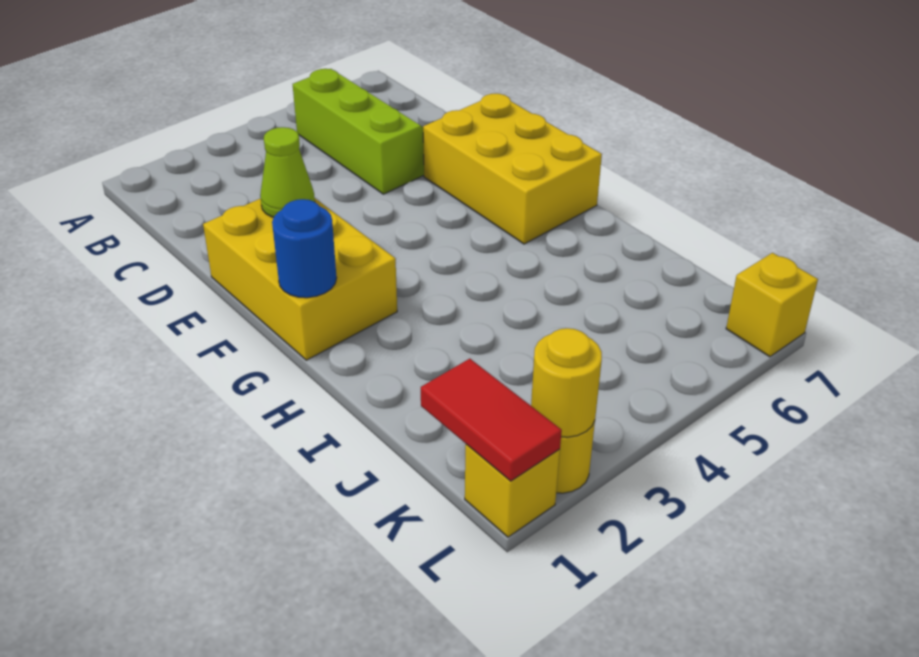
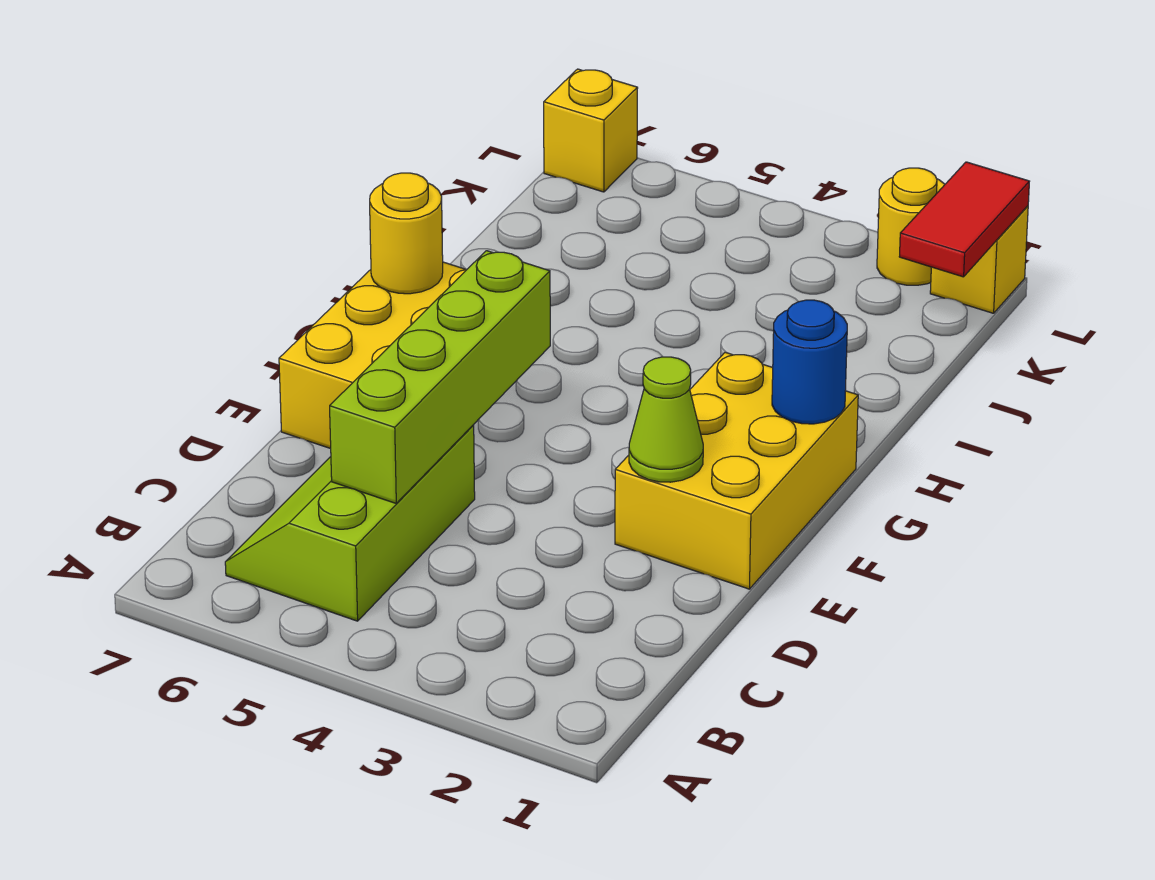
none -> lime 1x4 brick [330,251,550,503]
yellow 1x1 round brick [531,328,602,437] -> yellow 1x1 round brick moved to [370,173,443,294]

